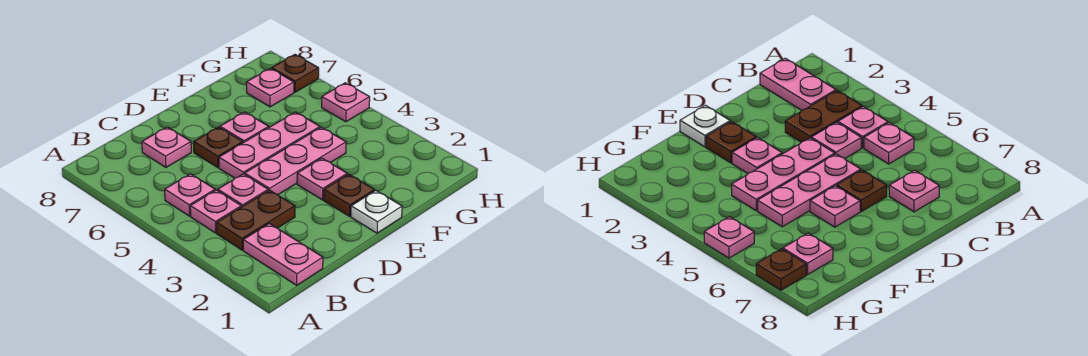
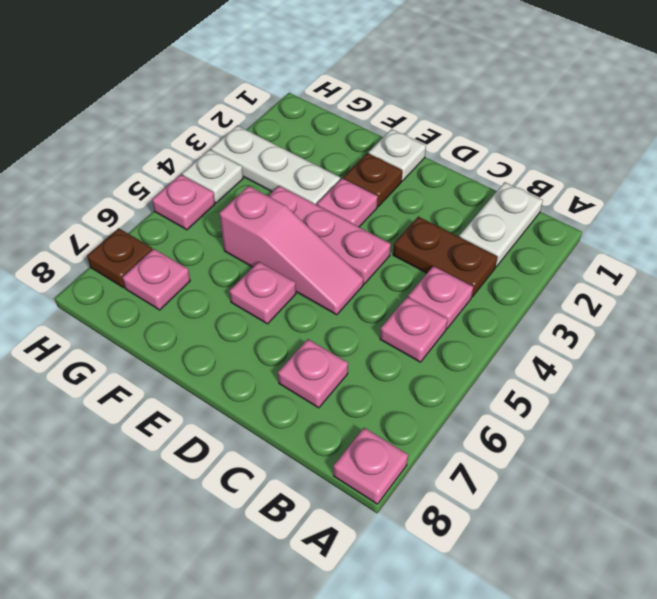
pink 1x2 plate [243,223,323,285] -> white 1x2 plate [459,182,543,267]
pink 1x1 plate [218,174,268,207] -> pink 1x1 plate moved to [333,428,408,504]
pink 1x3 plate [219,112,320,178] -> pink 1x3 slope [219,186,364,315]
brown 1x1 plate [194,127,243,167] -> none
none -> white 1x3 plate [211,126,340,205]
none -> white 1x1 plate [182,149,243,203]

